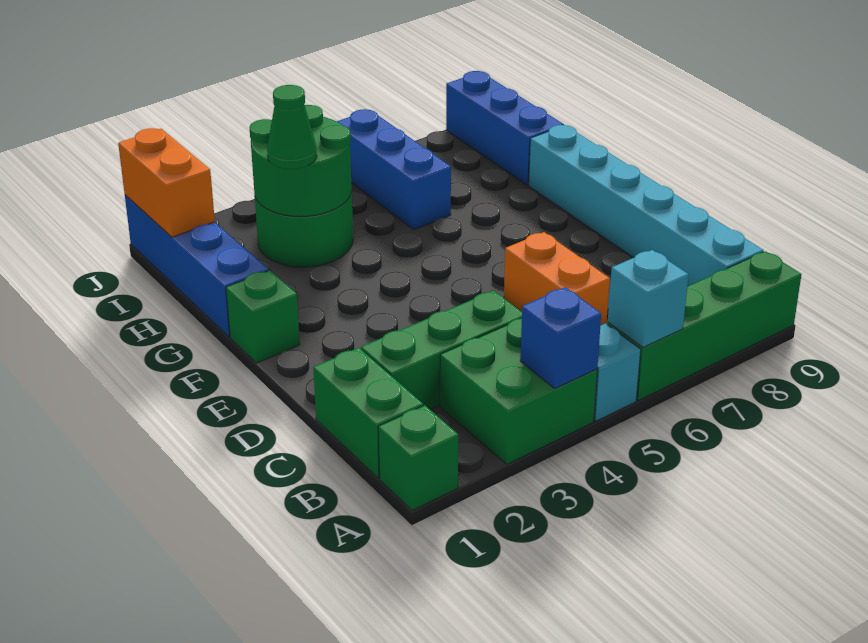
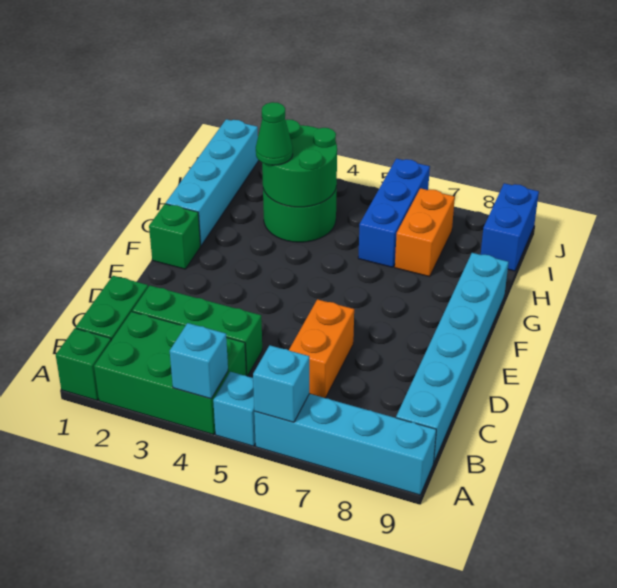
green 2x2 brick [440,319,597,464] -> green 2x3 brick [94,312,246,435]
blue 1x1 brick [520,287,601,388] -> cyan 1x1 brick [170,323,228,399]
green 1x4 brick [607,251,802,401] -> cyan 1x4 brick [254,394,436,495]
blue 1x4 brick [125,195,269,337] -> cyan 1x4 brick [166,119,259,246]
blue 1x3 brick [446,71,564,185] -> blue 1x2 brick [481,183,539,271]
orange 1x2 brick [118,128,215,237] -> orange 1x2 brick moved to [395,188,455,277]

